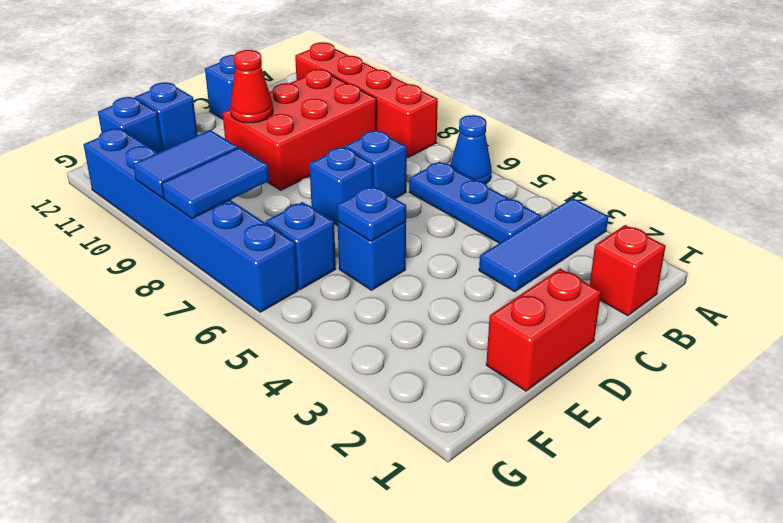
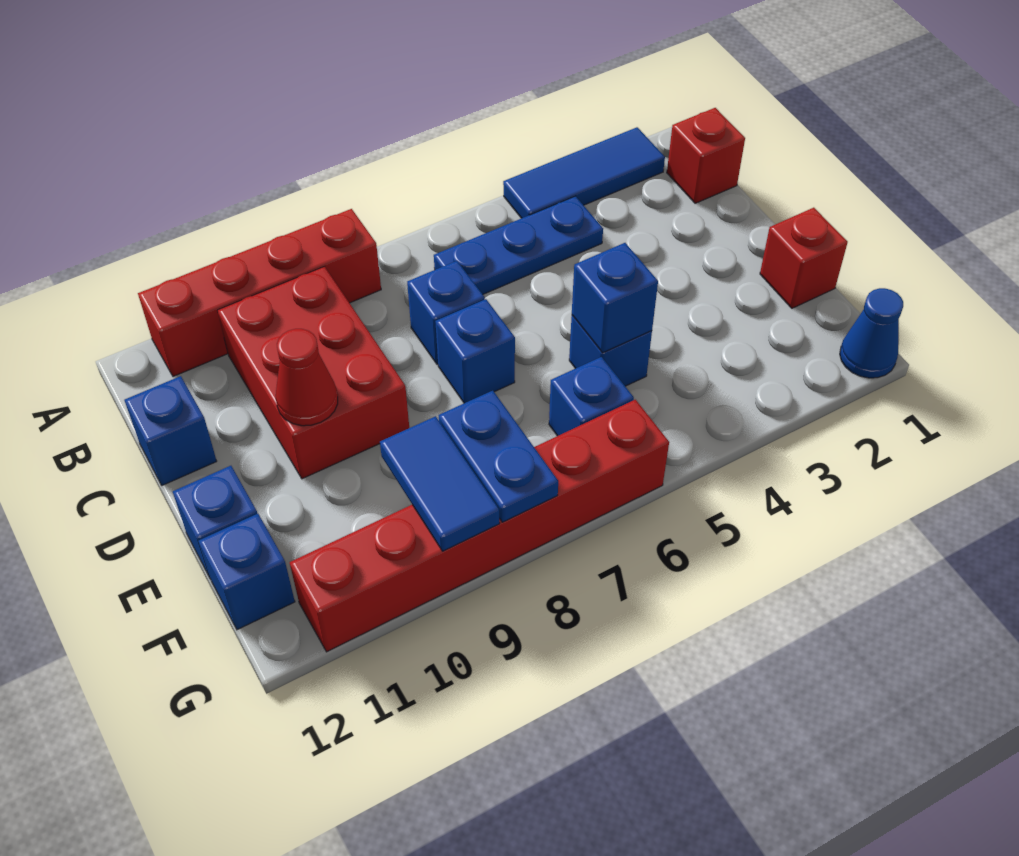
blue 1x3 tile [479,198,608,291] -> blue 1x3 tile turned to [503,127,665,218]
blue 1x1 cone [450,115,492,184] -> blue 1x1 cone moved to [840,288,903,378]
red 1x2 brick [486,268,601,391] -> red 1x1 brick [760,208,848,308]
blue 1x1 plate [337,186,406,241] -> blue 1x1 brick [572,243,658,353]
blue 1x2 tile [162,148,269,219] -> blue 1x2 plate [439,391,558,522]
blue 1x6 brick [83,129,298,312] -> red 1x6 brick [290,400,669,652]

